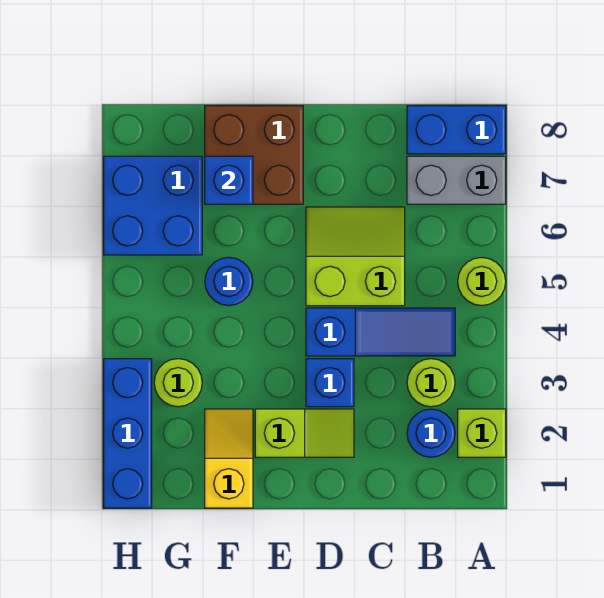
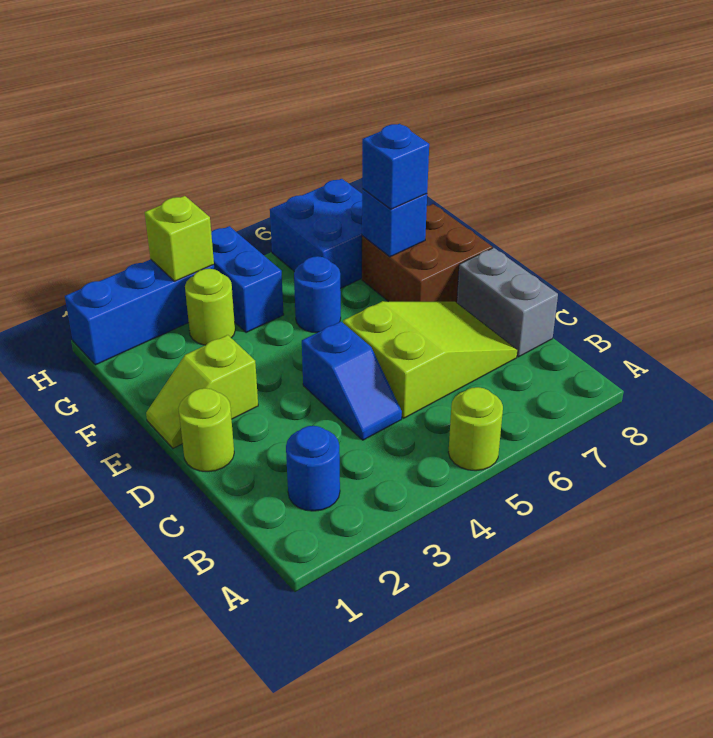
lime 1x1 brick [458,409,506,457] -> lime 1x1 brick moved to [145,196,214,281]
grey 1x2 brick [407,156,506,204] -> grey 1x2 brick moved to [457,248,558,357]
blue 1x2 brick [407,106,506,154] -> blue 1x2 brick moved to [211,226,284,333]
lime 1x1 round brick [407,359,455,407] -> lime 1x1 round brick moved to [178,388,234,472]
blue 1x3 slope [306,308,455,356] -> blue 1x2 slope [302,322,402,440]
lime 2x2 slope [306,207,405,306] -> lime 2x3 slope [343,301,517,418]
lime 1x2 slope [255,409,354,457] -> lime 1x2 slope turned to [146,335,258,448]
blue 1x1 brick [306,359,354,407] -> blue 1x1 brick moved to [362,124,429,209]
yellow 1x2 slope [205,409,253,508] -> none

